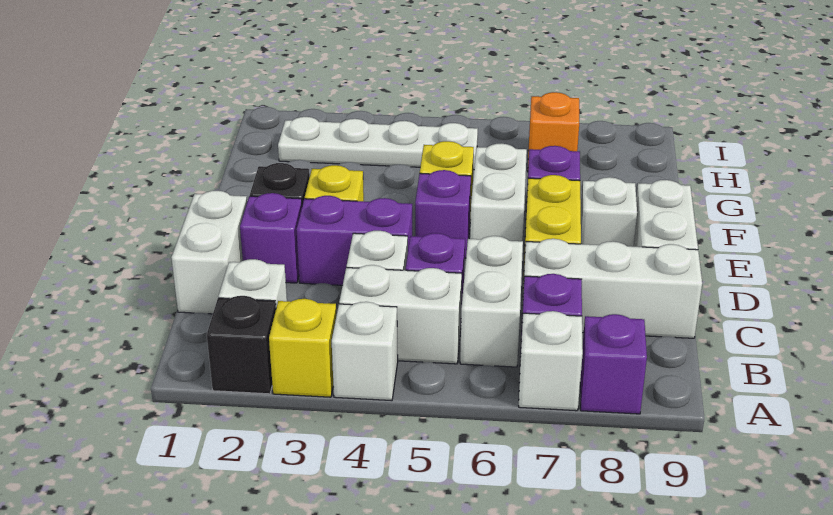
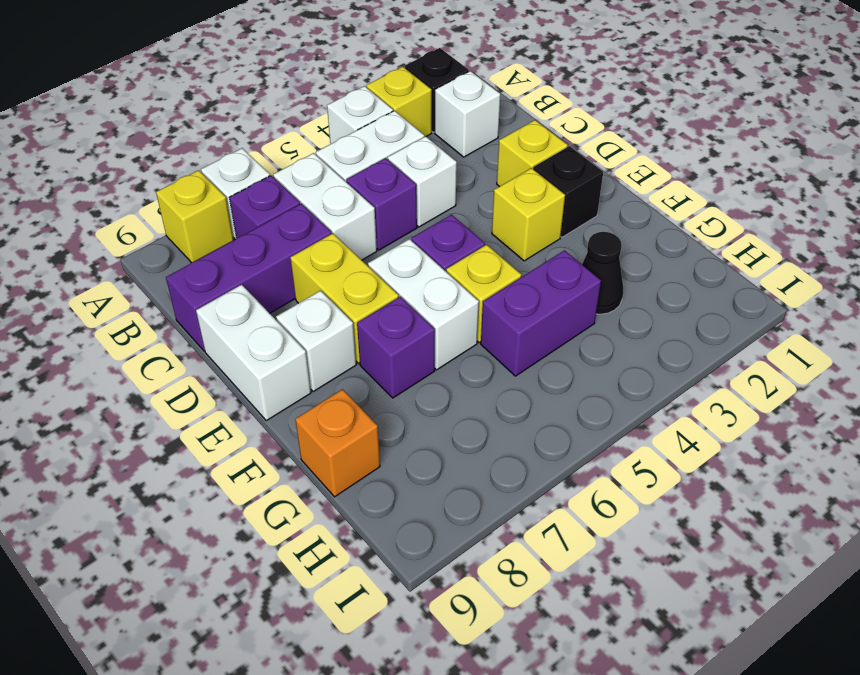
purple 1x1 brick [580,314,647,414] -> yellow 1x1 brick [156,170,233,263]
white 1x2 brick [171,191,247,314] -> none
white 1x3 brick [522,239,702,338] -> purple 1x3 brick [166,204,332,351]
purple 1x1 brick [240,193,302,283] -> yellow 1x1 brick [497,120,568,187]
purple 1x2 brick [296,196,412,285] -> purple 1x2 brick moved to [481,250,601,376]
none -> black 1x1 cone [582,232,623,314]
white 1x4 plate [278,117,478,170] -> none
orange 1x1 brick [528,92,579,164] -> orange 1x1 brick moved to [295,389,380,497]

